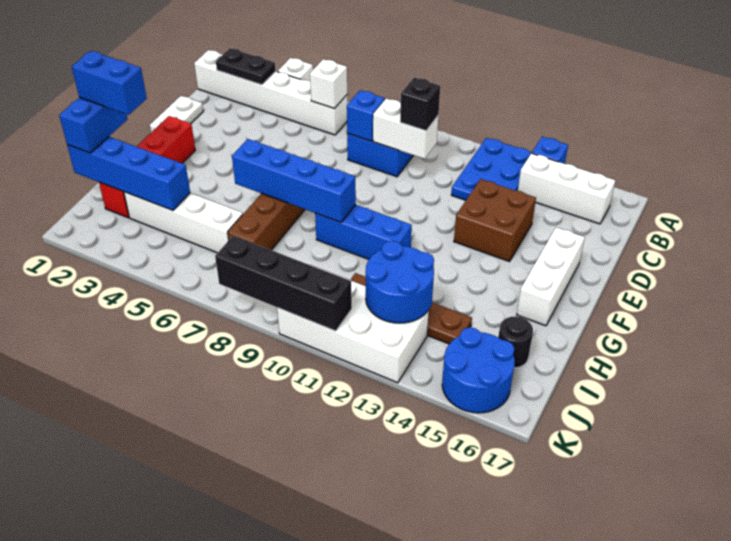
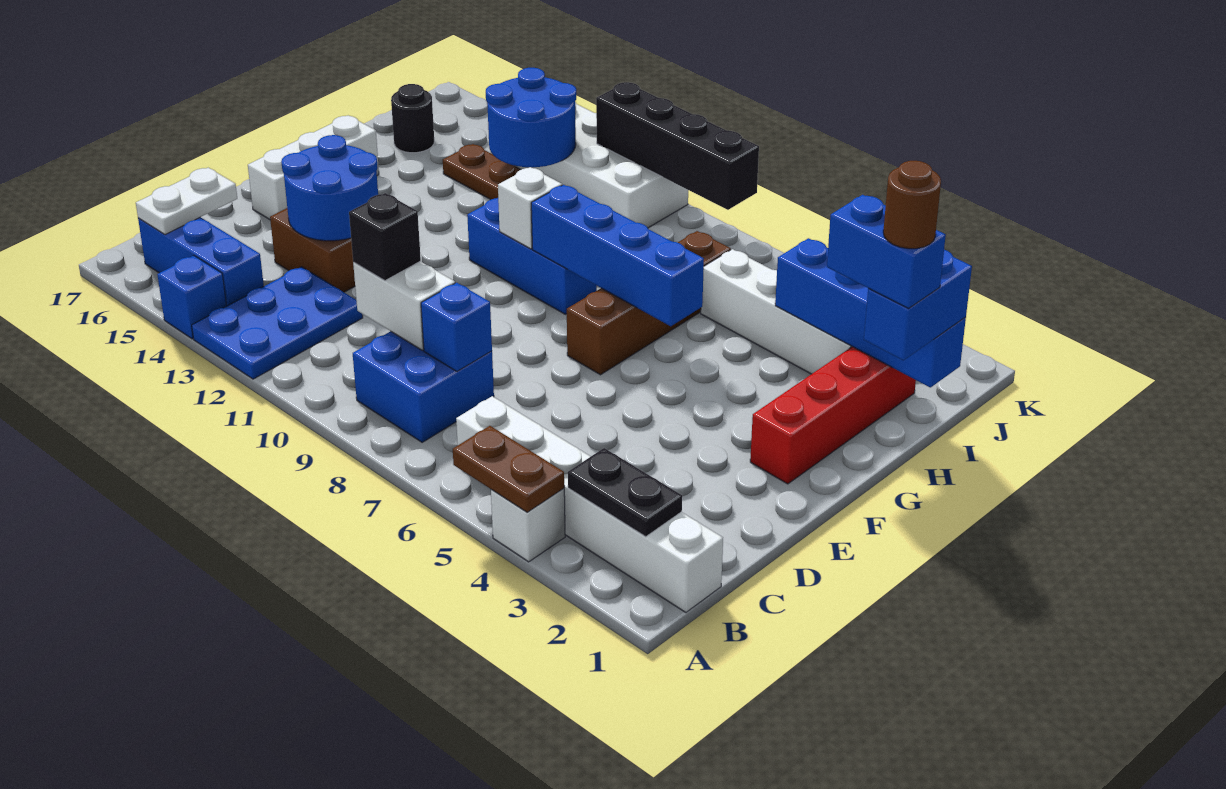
none -> brown 1x2 plate [453,426,564,512]
white 1x1 brick [310,59,347,109] -> white 1x1 brick moved to [498,167,562,249]
white 1x3 brick [518,153,615,224] -> blue 1x3 brick [138,217,264,306]
white 1x2 plate [150,96,203,132] -> white 1x2 plate moved to [136,168,237,235]
none -> brown 1x1 round brick [883,161,941,249]
blue 2x2 round brick [442,327,515,413] -> blue 2x2 round brick moved to [281,135,378,241]

